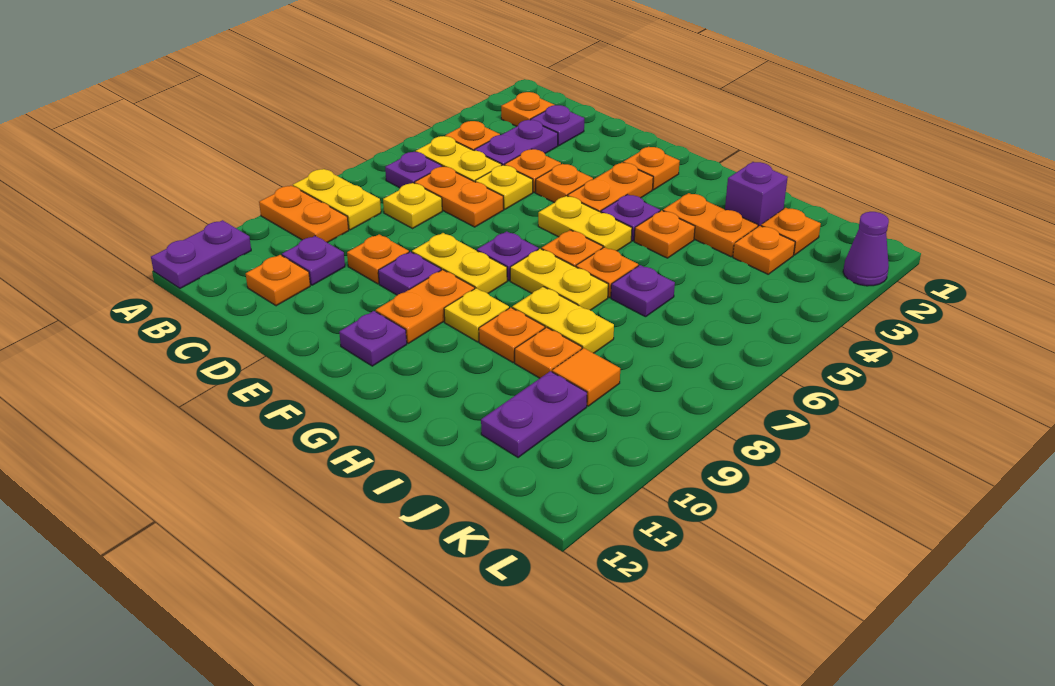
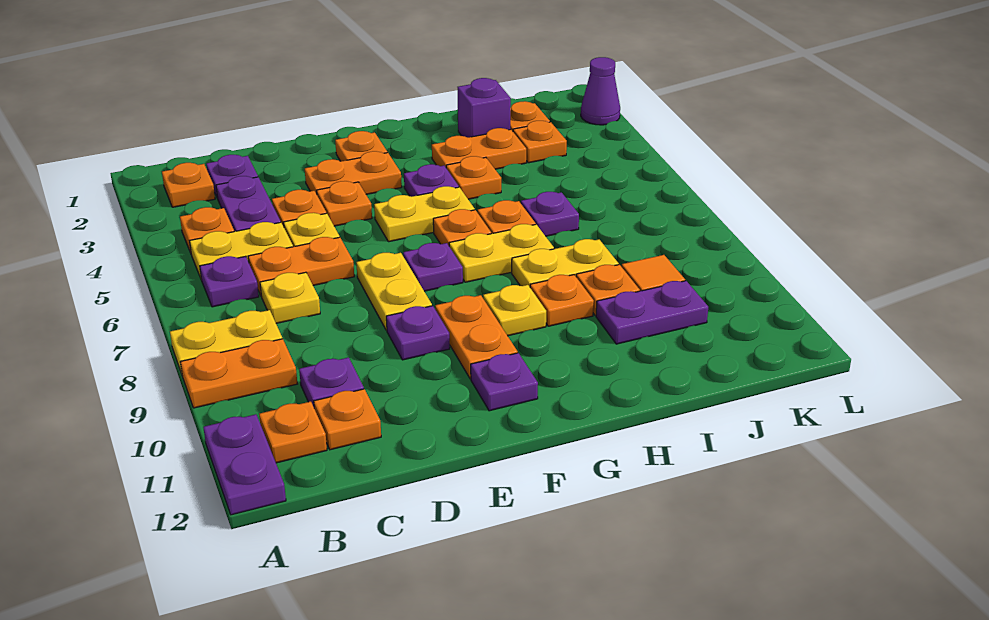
orange 1x1 plate [347,234,409,284] -> orange 1x1 plate moved to [259,402,327,463]
yellow 1x2 plate [412,233,507,293] -> yellow 1x2 plate turned to [356,253,432,331]
orange 1x2 plate [568,163,653,212] -> orange 1x2 plate turned to [305,151,402,194]
purple 1x2 plate [481,371,587,458] -> purple 1x2 plate turned to [596,281,708,344]

